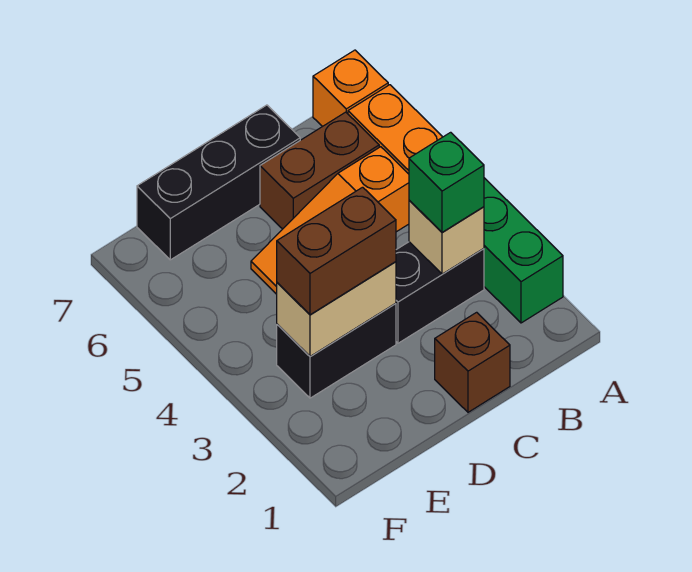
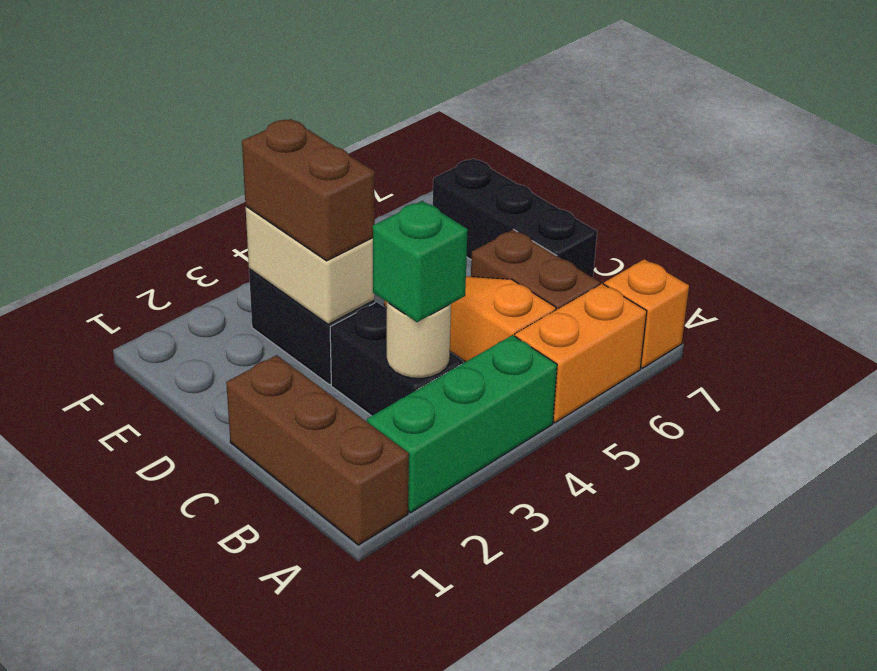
tan 1x1 brick [409,200,484,274] -> tan 1x1 round brick [387,302,451,378]
brown 1x1 brick [435,312,510,412] -> brown 1x3 brick [226,355,409,545]

